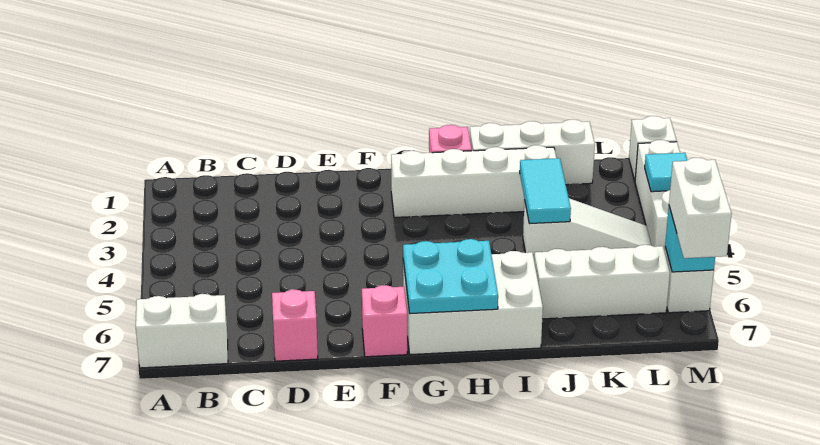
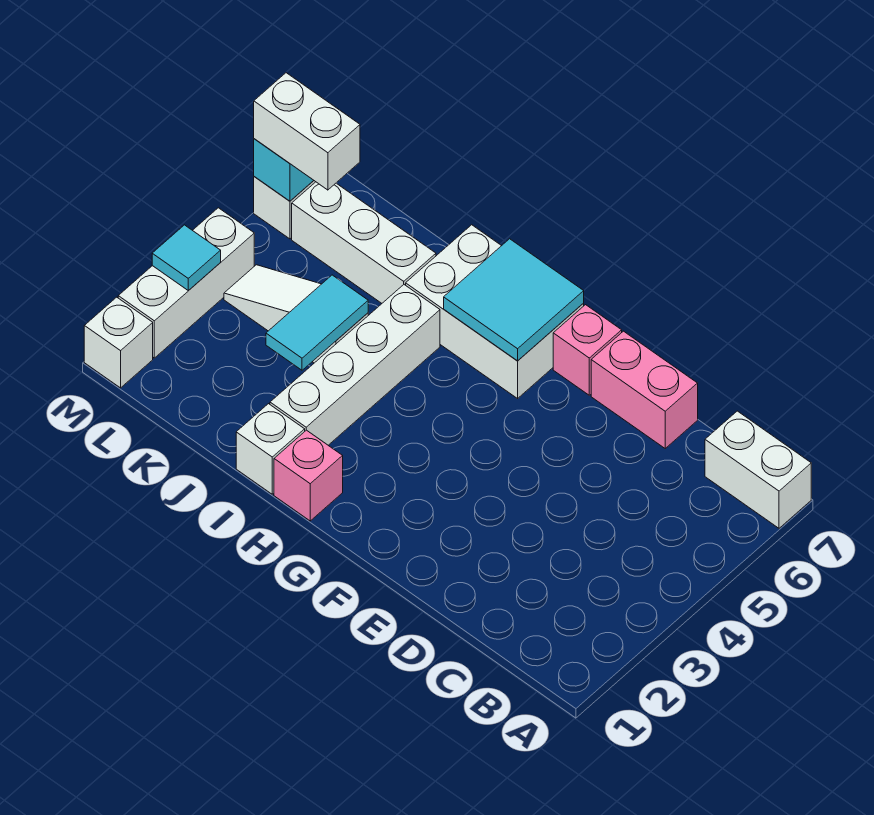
pink 1x1 brick [272,290,318,361] -> pink 1x2 brick [591,331,698,448]
white 1x4 brick [391,145,556,217] -> white 1x4 brick turned to [270,285,440,445]
cyan 2x2 plate [403,239,498,314] -> cyan 2x2 tile [444,239,584,361]
white 1x3 brick [470,119,595,185] -> white 1x1 brick [236,404,305,494]
white 1x2 brick [669,158,732,258] -> white 1x2 brick turned to [254,73,360,190]

